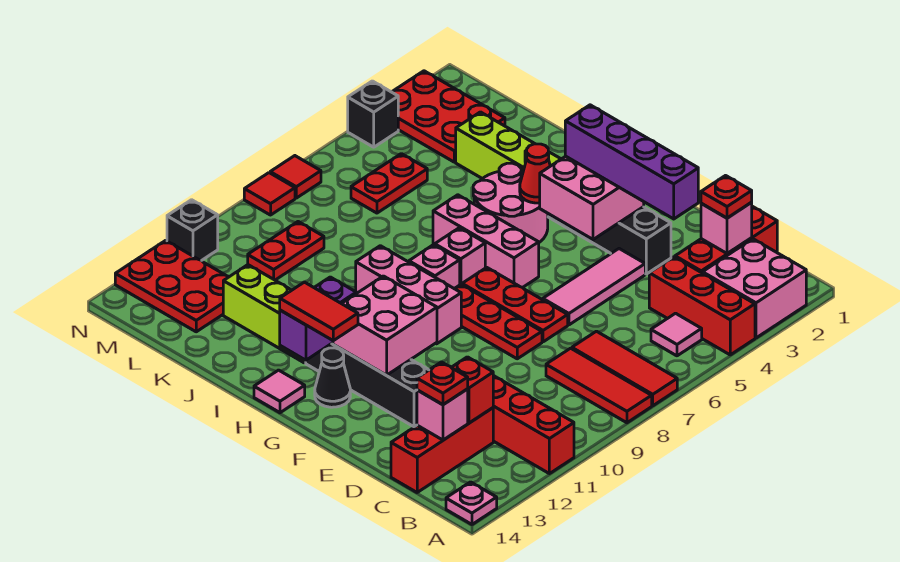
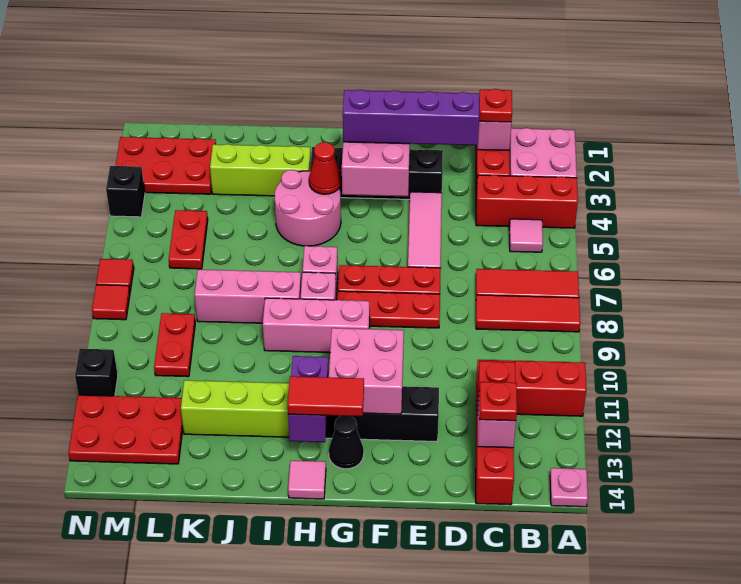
pink 1x3 brick [433,195,539,288] -> pink 1x3 brick moved to [195,269,301,323]

